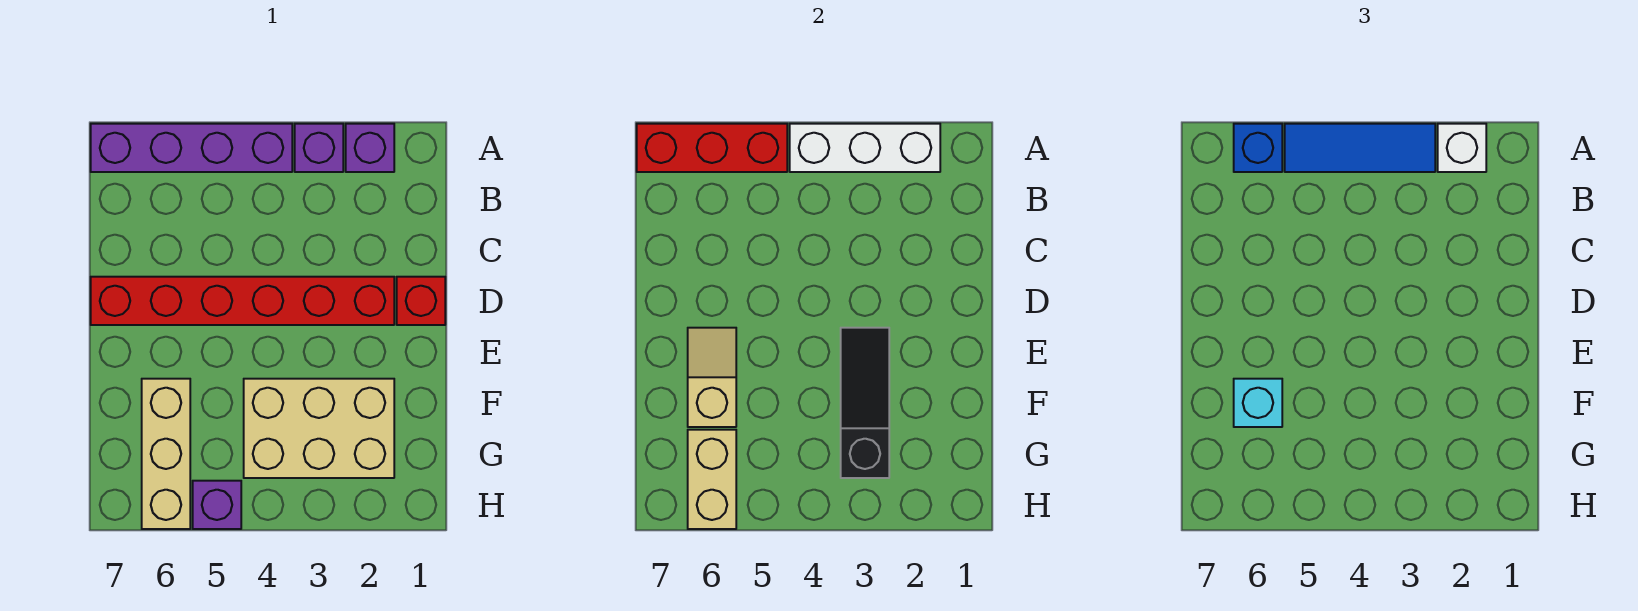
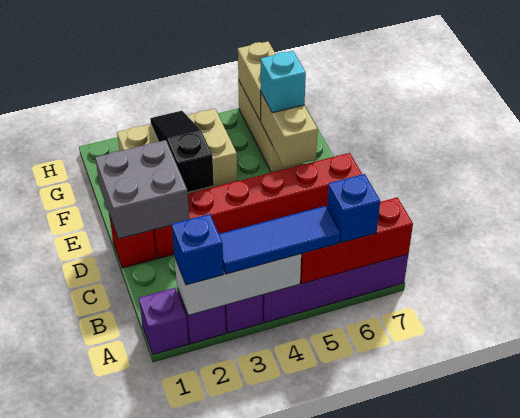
white 1x1 brick [1438,124,1486,172] -> blue 1x1 brick [172,214,224,285]
none -> grey 2x2 brick [95,140,189,239]
black 1x3 slope [841,328,889,478] -> black 1x3 slope turned to [150,111,214,192]
tan 1x2 slope [688,328,736,427] -> tan 1x2 brick [261,93,318,168]
purple 1x1 brick [193,481,241,529] -> purple 1x1 brick moved to [139,288,189,354]

